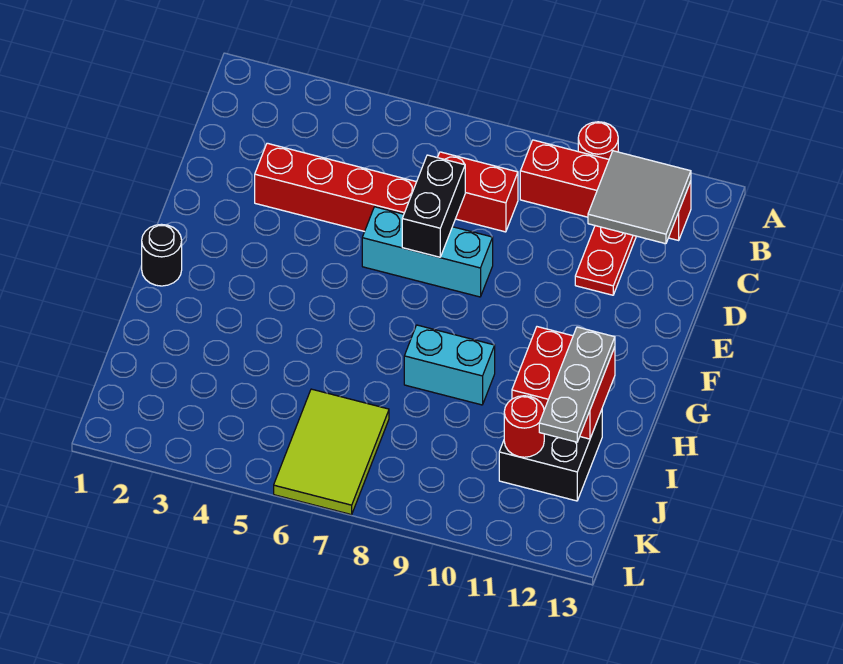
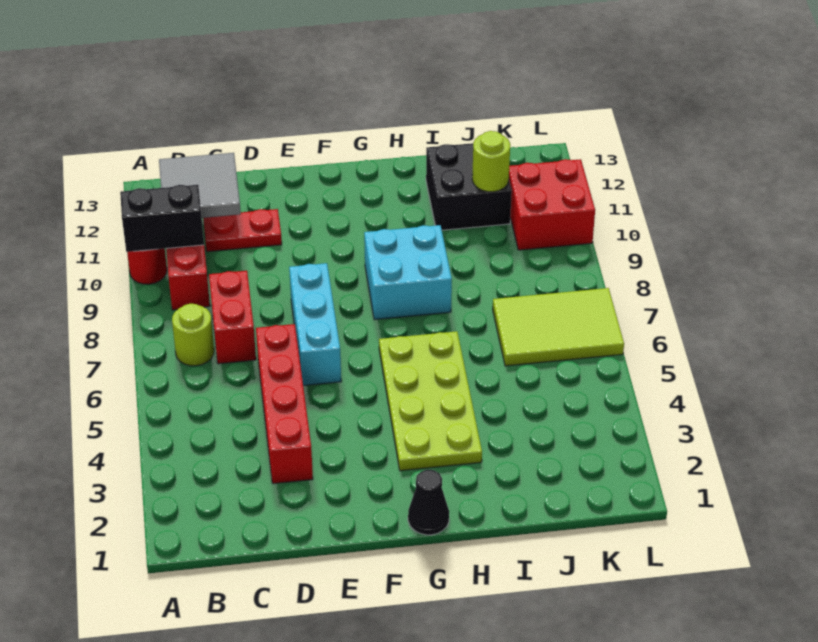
none -> lime 1x1 round brick [172,304,214,366]
black 1x2 brick [402,155,465,257] -> black 1x2 brick moved to [120,185,204,252]
black 1x1 round brick [142,224,182,286] -> black 1x1 cone [408,470,449,535]
none -> lime 2x4 plate [379,331,482,471]
cyan 1x2 brick [404,325,495,405] -> cyan 2x2 brick [364,225,452,320]
red 2x2 brick [512,327,615,439] -> red 2x2 brick moved to [509,159,595,250]
grey 1x3 plate [539,327,615,442] -> none
red 1x1 round brick [504,396,544,457] -> lime 1x1 round brick [472,131,510,192]

